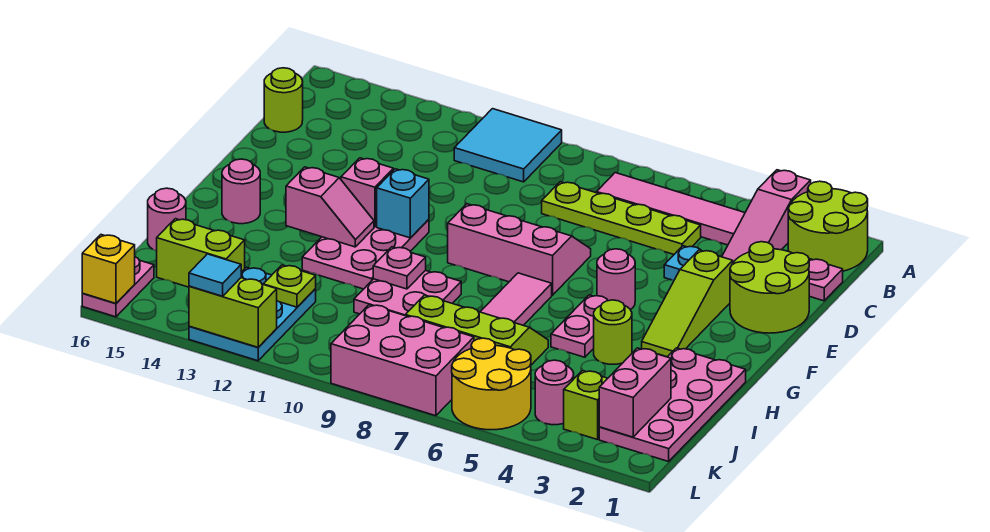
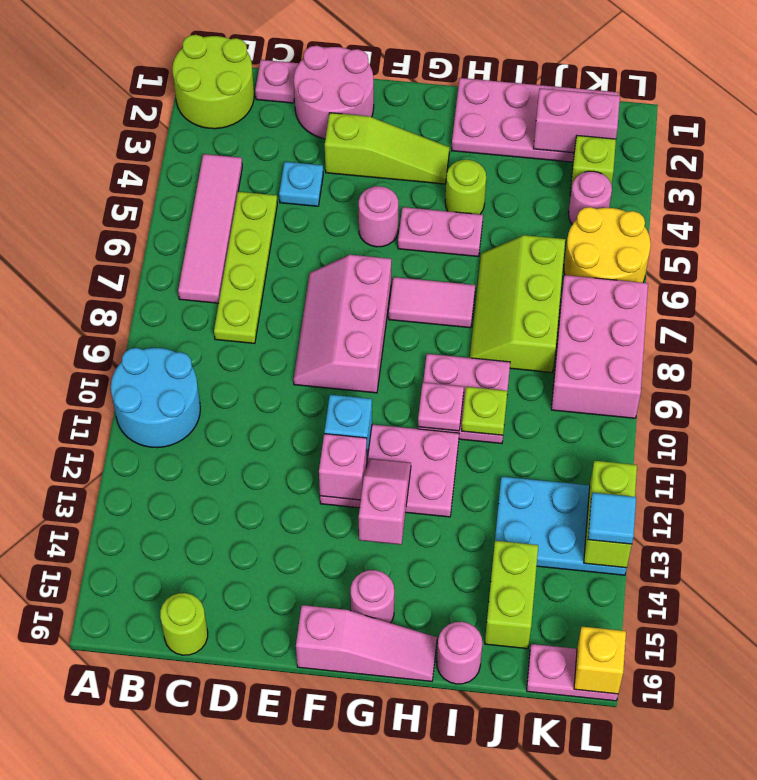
pink 1x3 slope [722,170,811,262] -> pink 1x3 slope moved to [296,605,437,681]
cyan 2x2 tile [454,109,562,182] -> cyan 2x2 round brick [111,348,200,448]
lime 2x2 round brick [730,242,809,333] -> pink 2x2 round brick [294,46,374,139]
lime 1x1 plate [263,265,316,307] -> lime 1x1 plate moved to [462,387,507,435]

